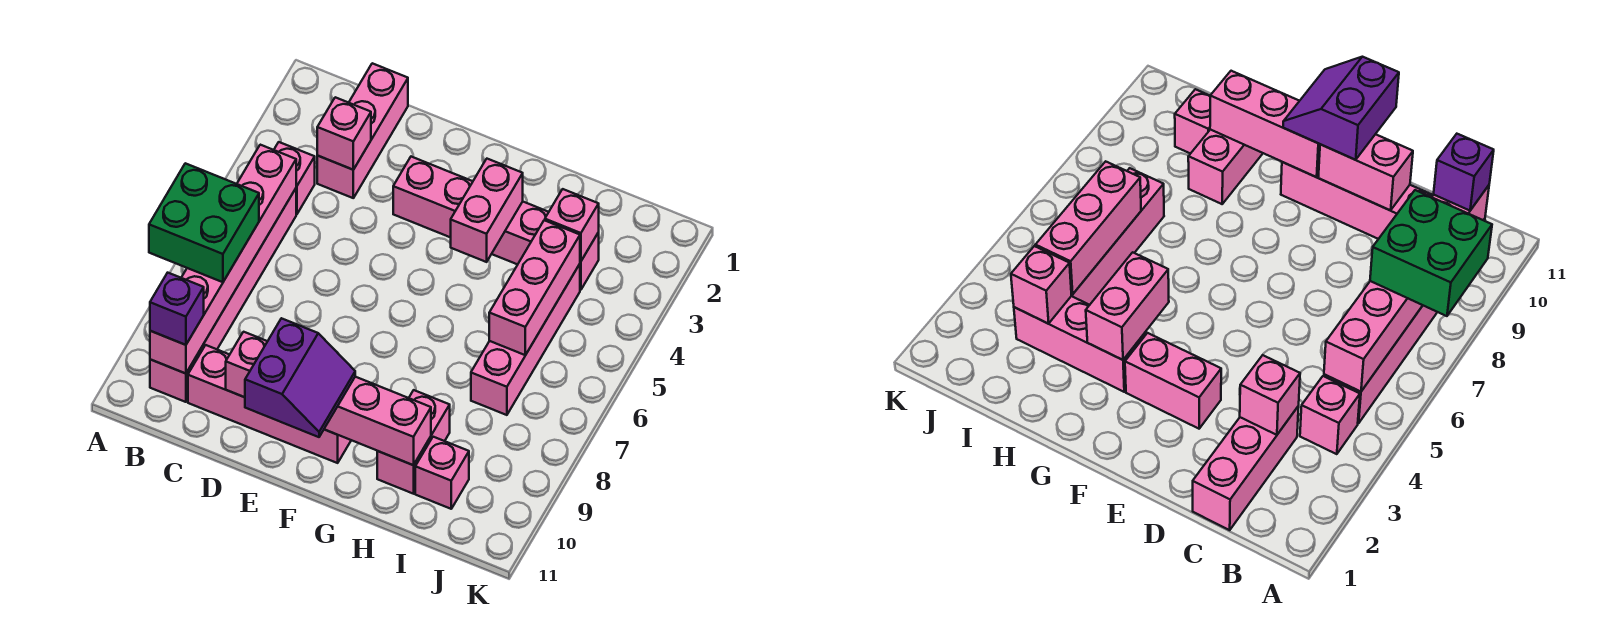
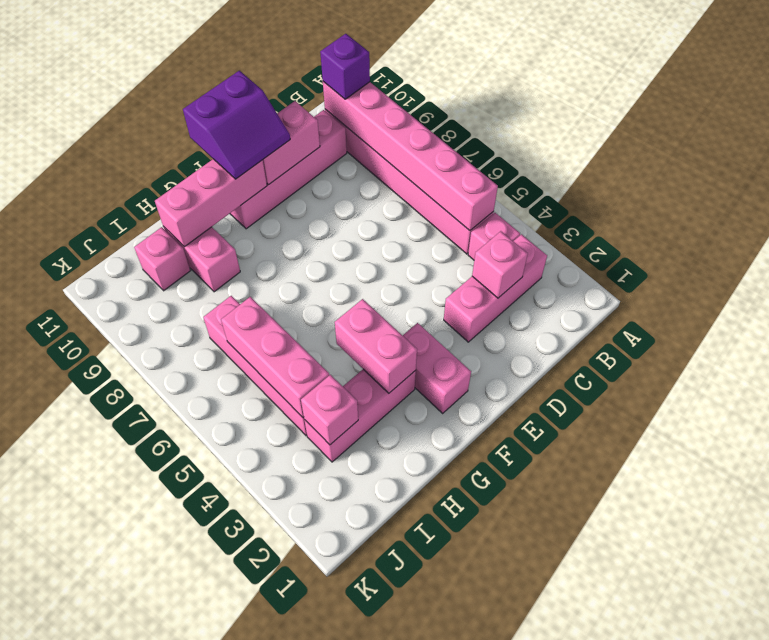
green 2x2 brick [149,163,259,282] -> none
pink 1x3 brick [317,63,408,198] -> pink 1x3 brick turned to [444,234,547,342]
pink 1x2 brick [393,157,473,238] -> pink 1x2 brick turned to [403,323,471,413]
purple 2x2 slope [245,318,355,437] -> purple 2x2 slope turned to [183,71,290,179]

